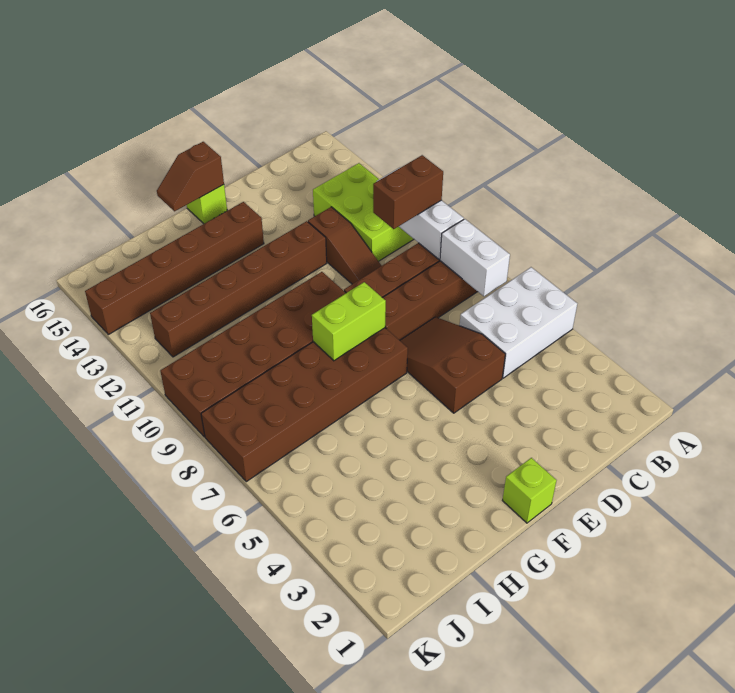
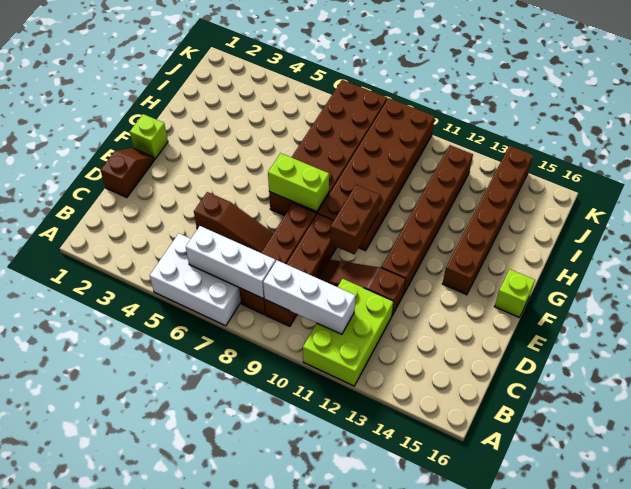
white 2x3 brick [460,267,577,378] -> white 2x3 brick turned to [150,234,241,326]
white 1x2 brick [440,219,510,296] -> white 1x3 brick [186,226,276,298]
brown 1x2 brick [373,155,443,229] -> brown 1x2 brick moved to [330,185,380,255]
lime 2x3 brick [313,163,414,261] -> lime 2x3 brick turned to [303,279,393,386]
brown 2x3 slope [400,317,505,413] -> brown 1x3 slope [194,192,273,253]
lime 1x2 brick [312,282,386,361] -> lime 1x2 brick turned to [268,153,329,212]
brown 1x2 slope [157,142,224,211] -> brown 1x2 slope moved to [100,148,154,198]

